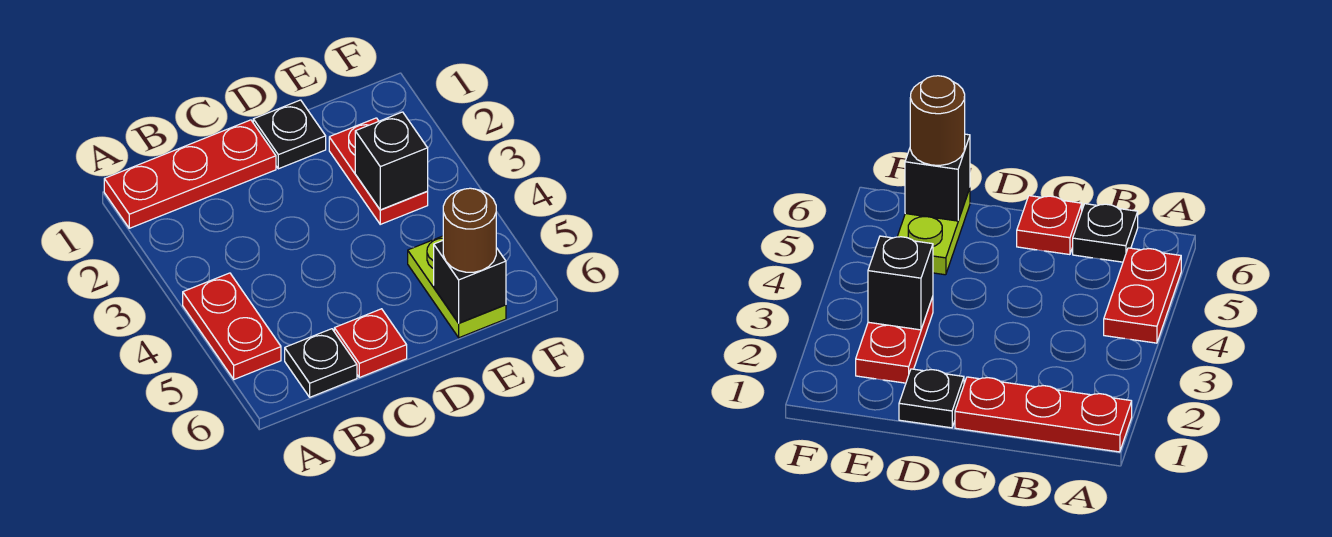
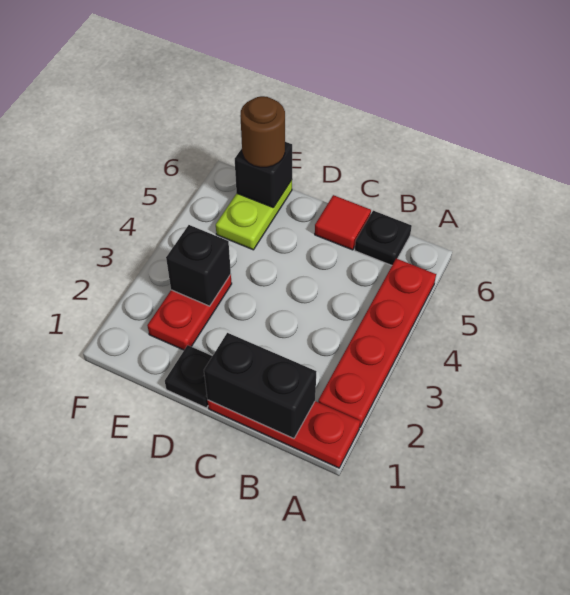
red 1x2 plate [183,273,281,379] -> red 1x4 plate [318,258,436,427]
none -> black 1x2 brick [204,333,316,439]
red 1x1 plate [334,309,407,377] -> red 1x1 tile [315,195,371,250]

